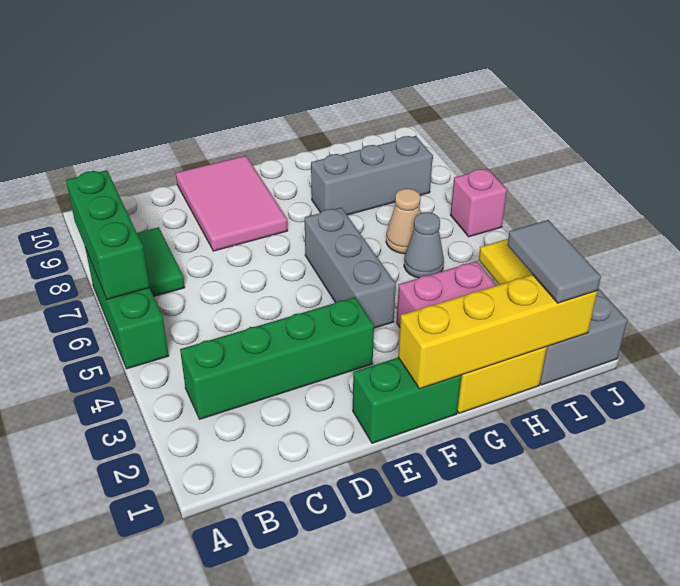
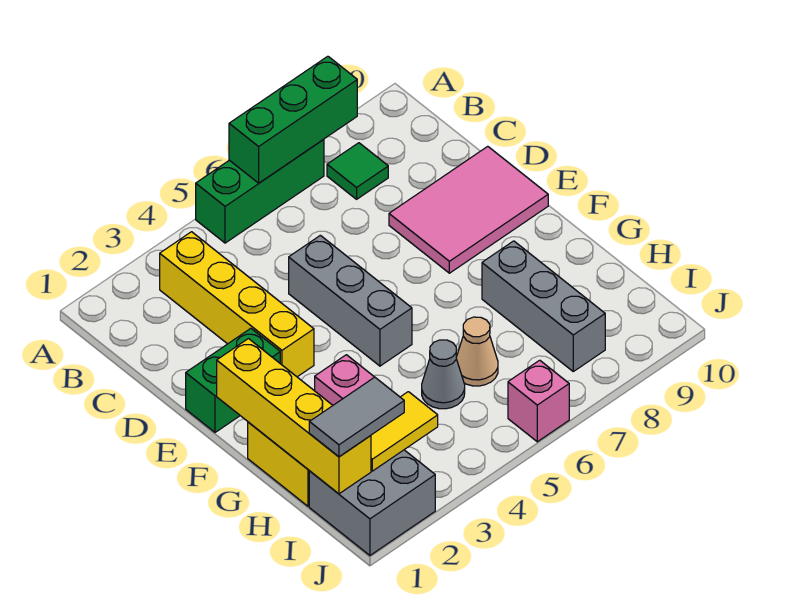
green 1x4 brick [180,297,374,419] -> yellow 1x4 brick [160,232,314,377]
green 1x2 tile [137,227,185,297] -> green 1x1 tile [327,143,388,199]
green 1x2 brick [353,358,462,443] -> green 1x2 brick turned to [186,328,280,432]
grey 1x3 brick [305,208,396,328] -> grey 1x3 brick turned to [289,235,412,366]

